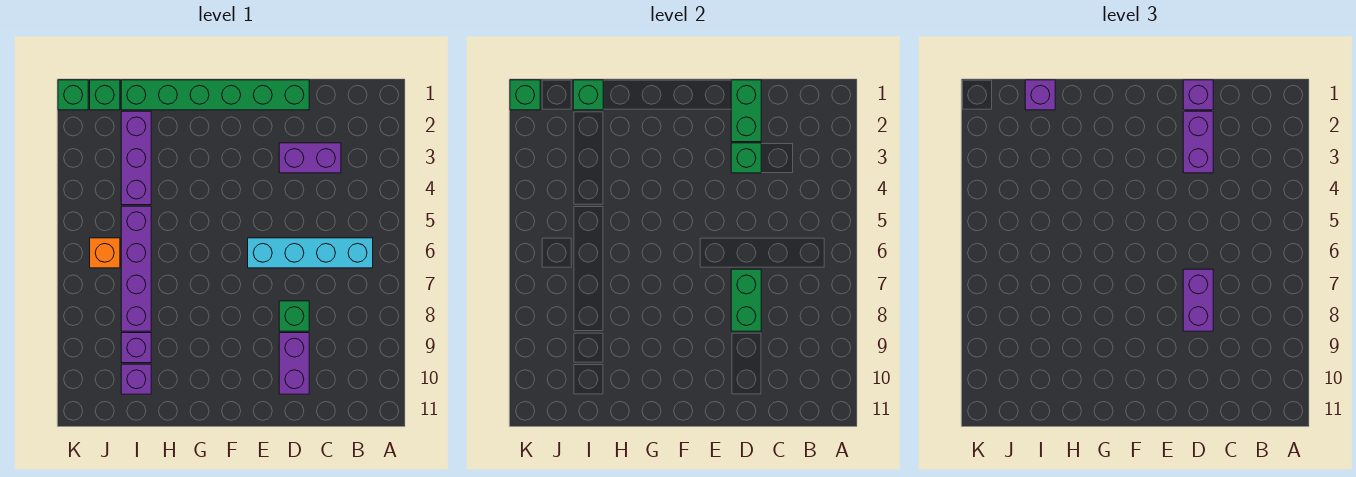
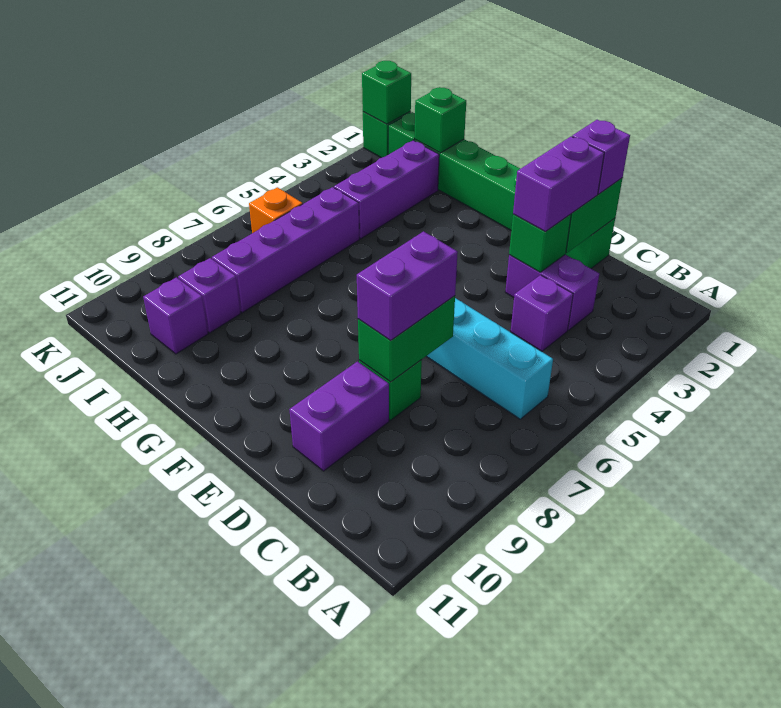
purple 1x1 brick [1025,80,1055,110] -> purple 1x1 brick moved to [511,275,573,351]

